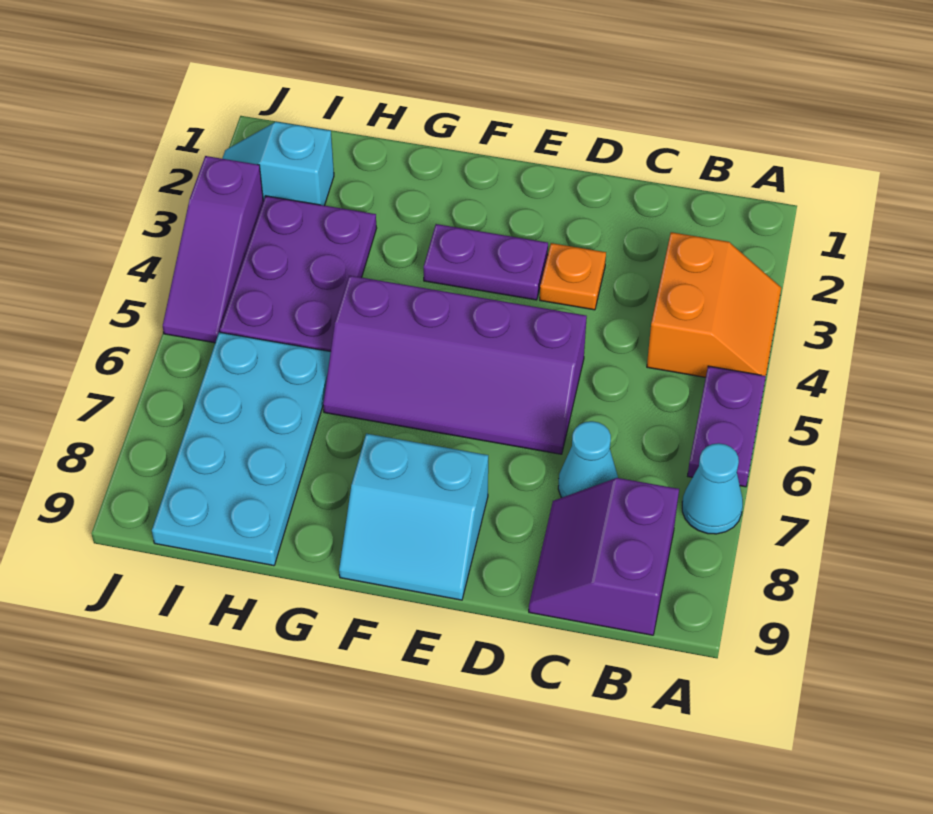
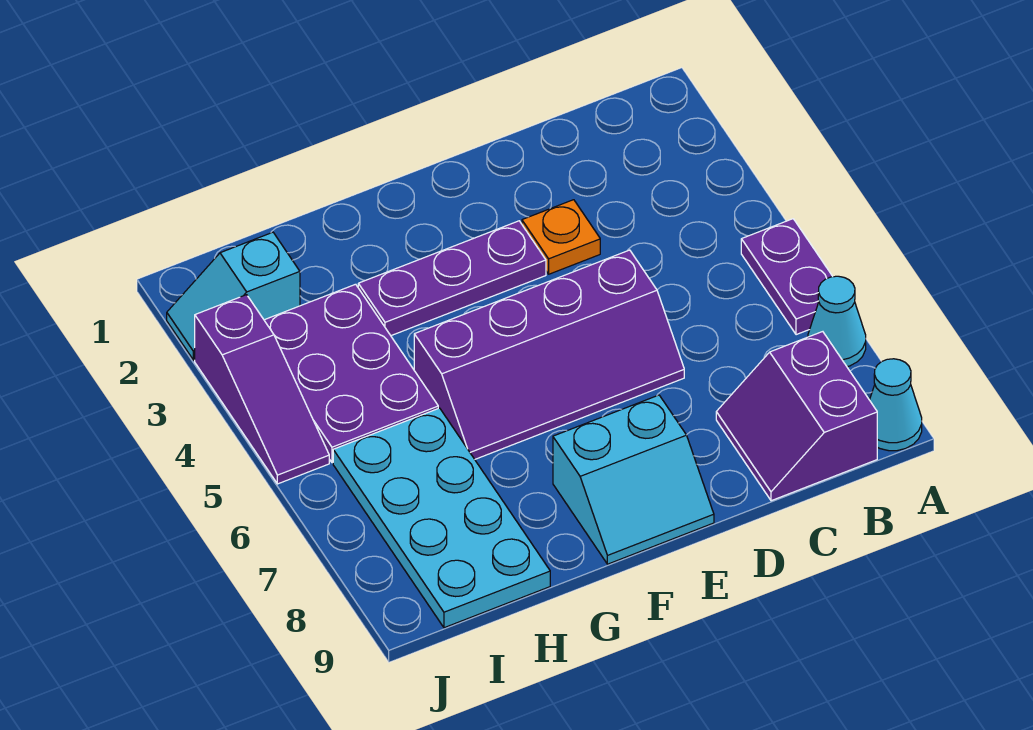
orange 2x2 slope [647,232,781,377] -> none
cyan 1x1 cone [558,421,618,497] -> cyan 1x1 cone moved to [870,359,922,451]
purple 1x2 plate [424,224,548,300] -> purple 1x3 plate [358,221,546,336]

